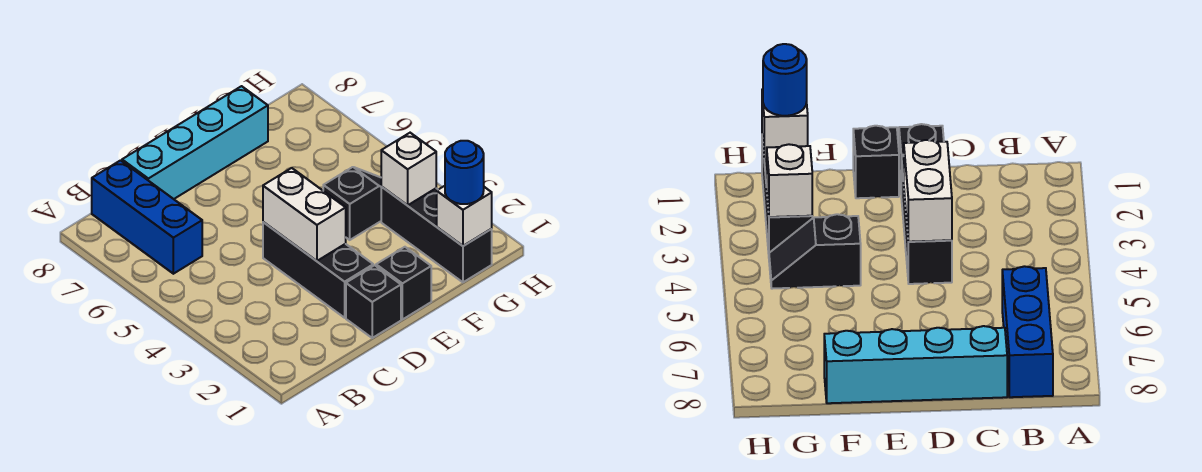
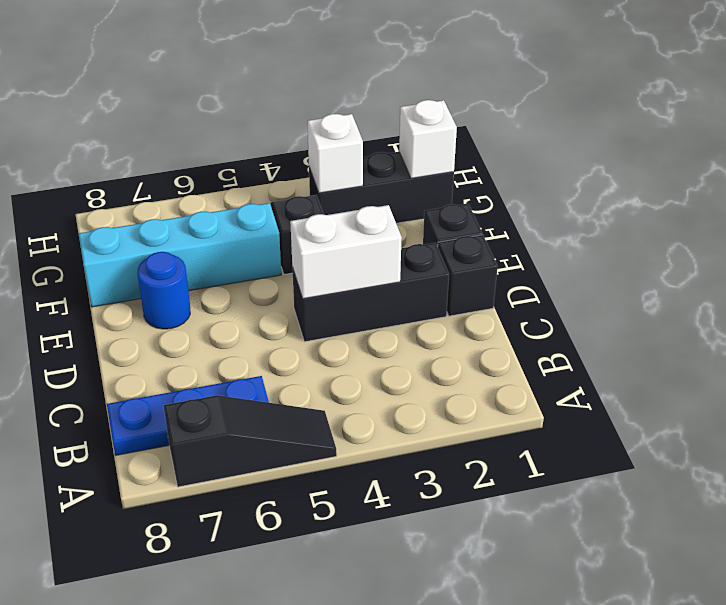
none -> black 1x3 slope [164,395,337,487]
blue 1x3 brick [92,160,202,274] -> blue 1x3 plate [107,376,269,455]
cyan 1x4 brick [122,86,268,199] -> cyan 1x4 brick turned to [79,203,281,307]
blue 1x1 round brick [445,141,484,204] -> blue 1x1 round brick moved to [138,252,190,329]

